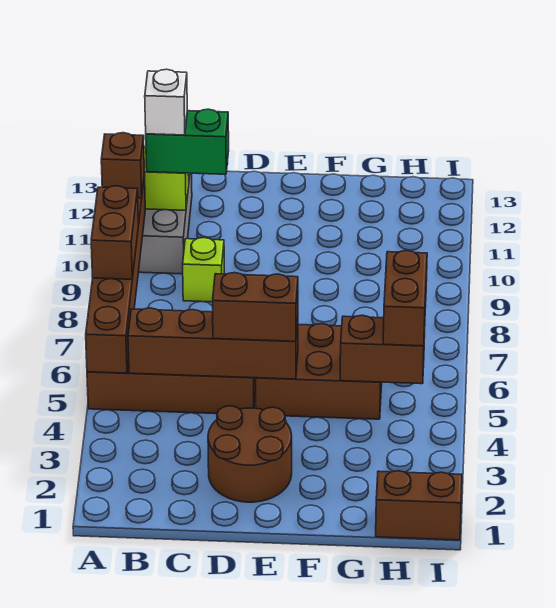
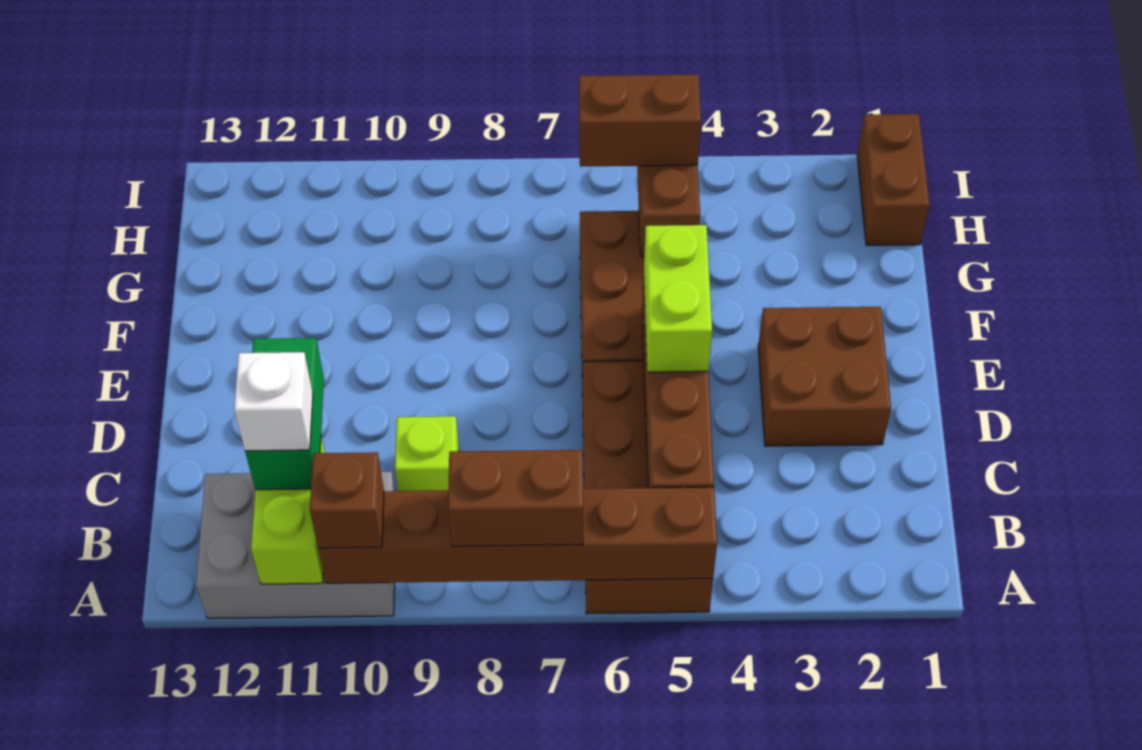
brown 2x2 round brick [208,406,292,502] -> brown 2x2 brick [758,307,891,446]
brown 1x2 brick [213,273,298,341] -> lime 1x2 brick [644,225,712,372]

